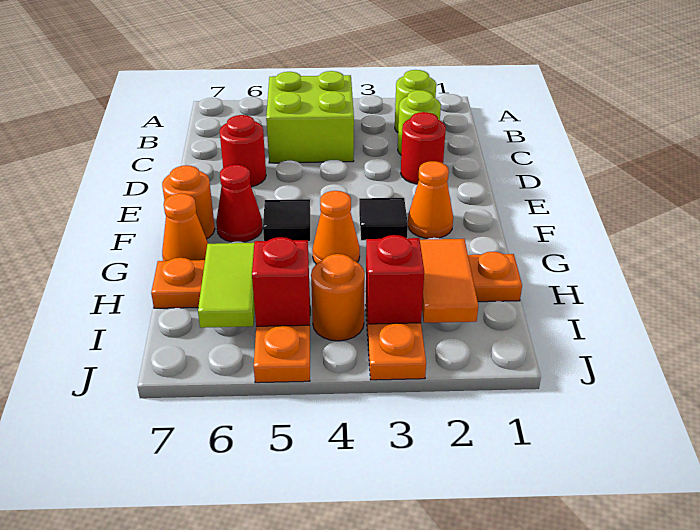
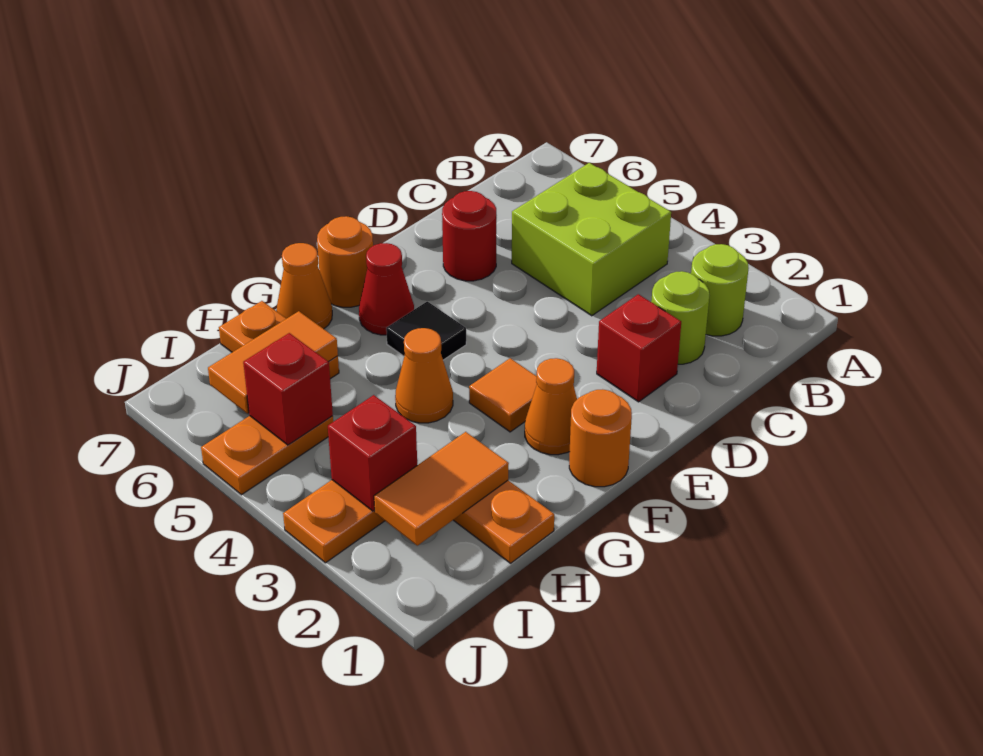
red 1x1 round brick [401,112,446,184] -> red 1x1 brick [597,294,681,402]
black 1x1 tile [359,198,408,240] -> orange 1x1 tile [469,358,537,432]
lime 1x2 tile [198,243,255,328] -> orange 1x2 tile [208,311,338,414]
orange 1x1 round brick [311,254,365,341] -> orange 1x1 round brick moved to [569,389,632,487]

